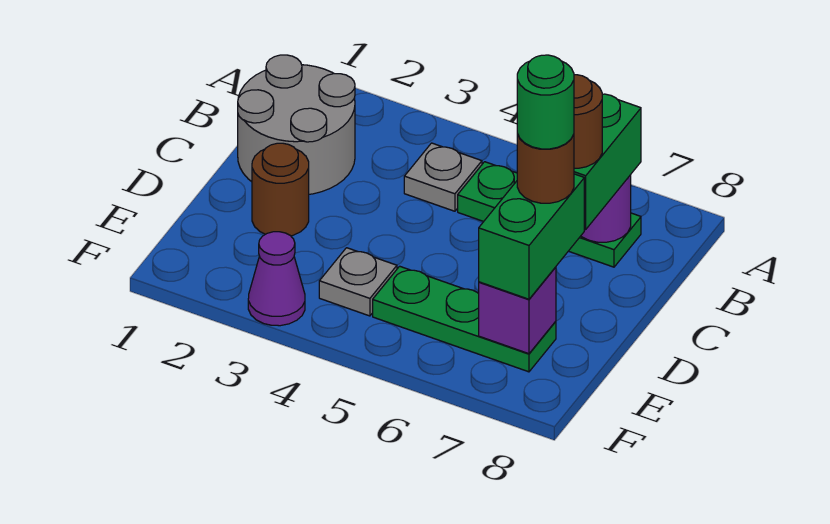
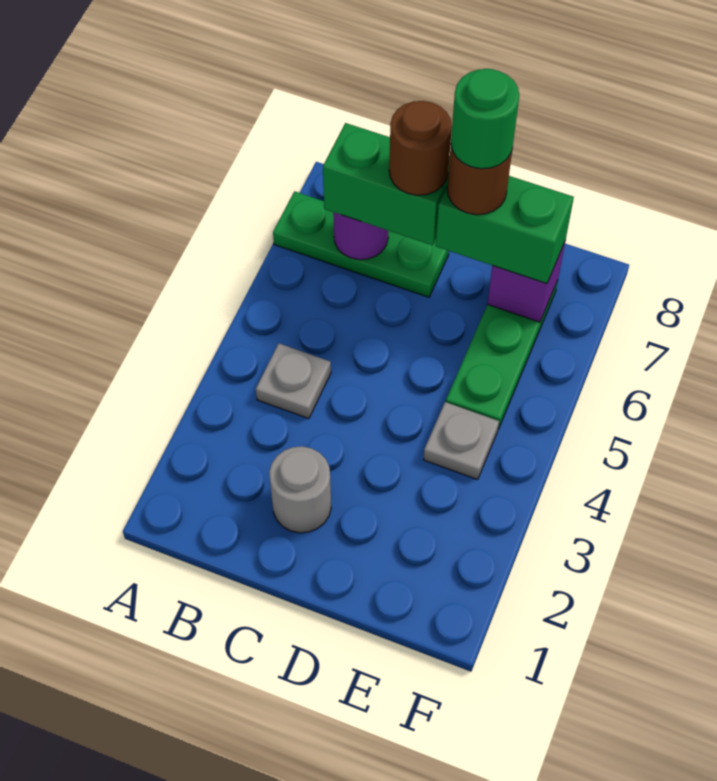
grey 2x2 round brick [238,55,355,194] -> grey 1x1 round brick [269,446,331,533]
green 1x3 plate [458,162,641,267] -> green 1x3 plate turned to [273,191,449,297]
brown 1x1 round brick [252,143,309,236] -> none
purple 1x1 cone [248,232,305,326] -> none

